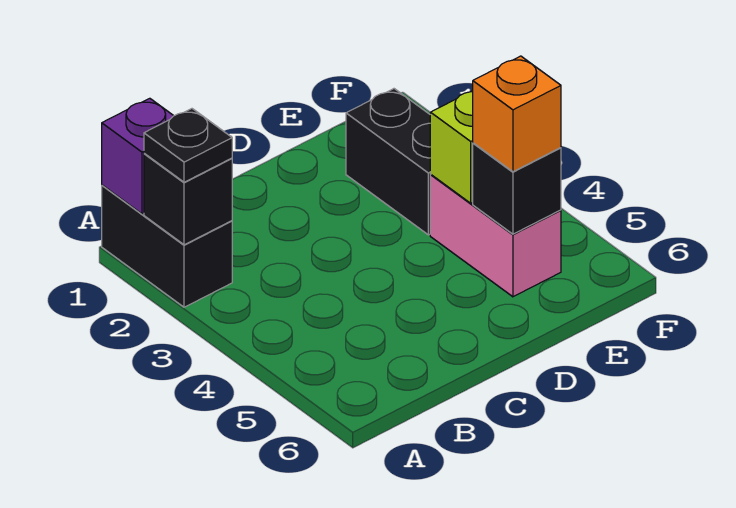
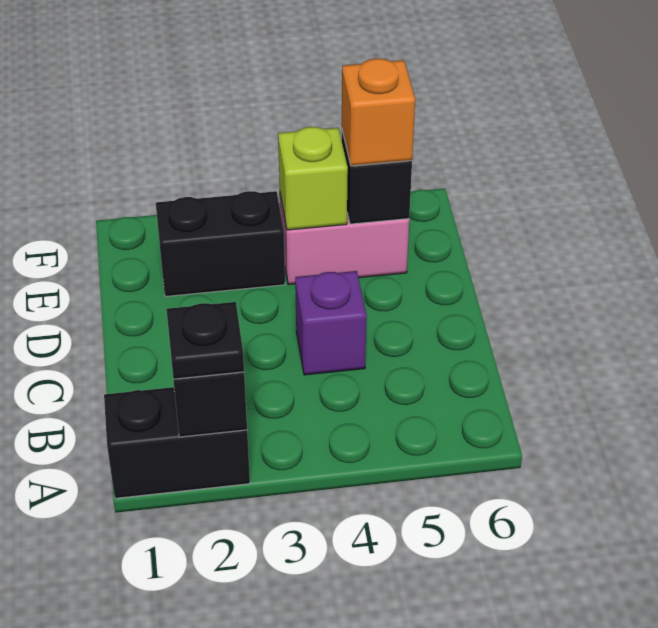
purple 1x1 brick [102,98,173,214] -> purple 1x1 brick moved to [295,271,367,375]

